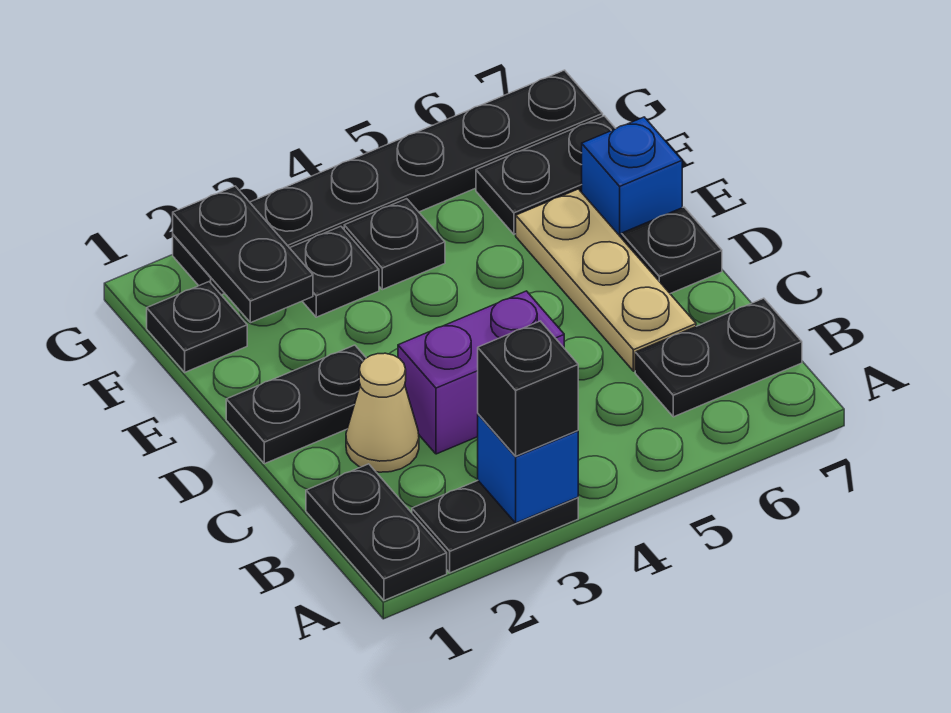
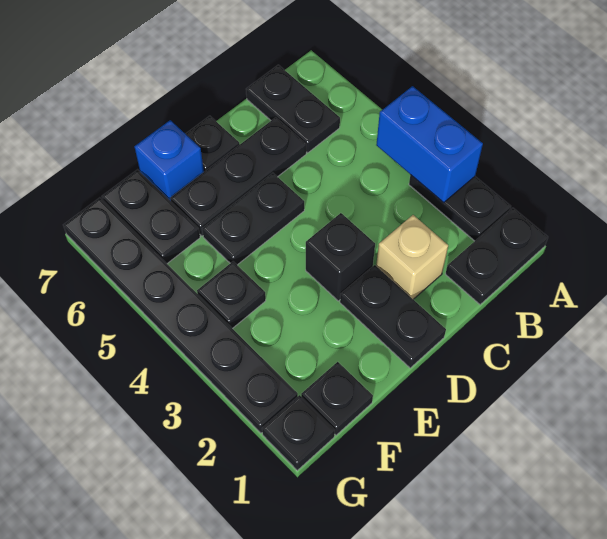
blue 1x1 brick [478,414,578,523] -> blue 1x2 brick [376,86,483,203]
black 1x1 brick [478,321,578,456] -> black 1x1 brick moved to [306,213,375,301]
tan 1x1 cone [346,353,419,472] -> tan 1x1 brick [376,215,448,299]
purple 1x2 brick [398,291,564,454] -> none
tan 1x3 plate [516,189,696,371] -> black 1x3 plate [170,117,306,236]
black 1x2 plate [173,186,313,323] -> black 1x2 plate moved to [202,173,304,265]
black 1x1 plate [290,226,379,317] -> black 1x1 plate moved to [262,395,335,470]

